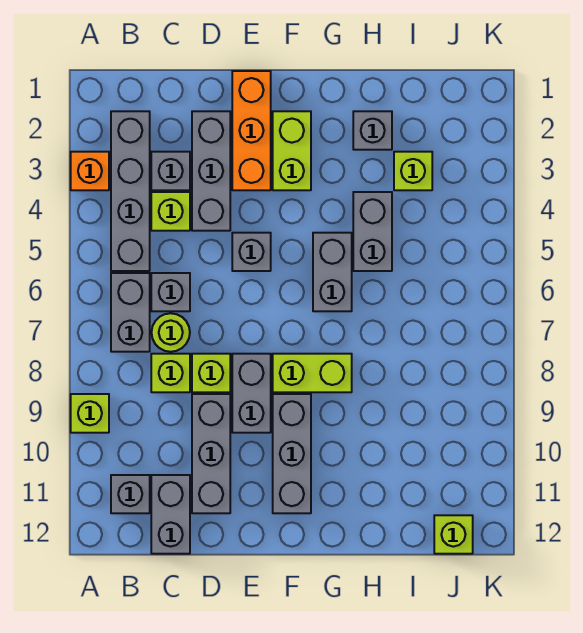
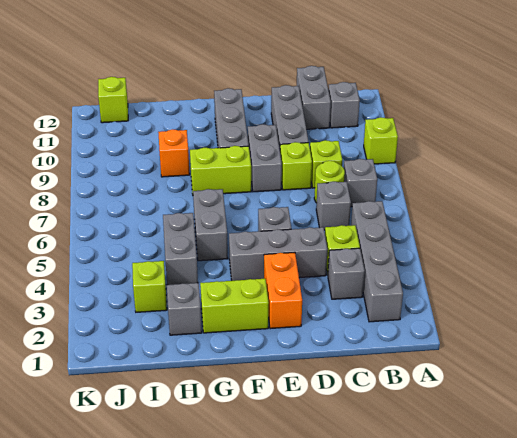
orange 1x1 brick [71,152,109,190] -> orange 1x1 brick moved to [158,129,190,177]
grey 1x2 brick [111,273,150,352] -> grey 1x1 brick [344,159,377,207]
grey 1x3 brick [192,111,230,231] -> grey 1x3 brick turned to [229,227,327,281]
orange 1x3 brick [232,71,271,190] -> orange 1x2 brick [264,252,302,329]
lime 1x2 brick [273,111,311,190] -> lime 1x2 brick turned to [200,279,269,333]

